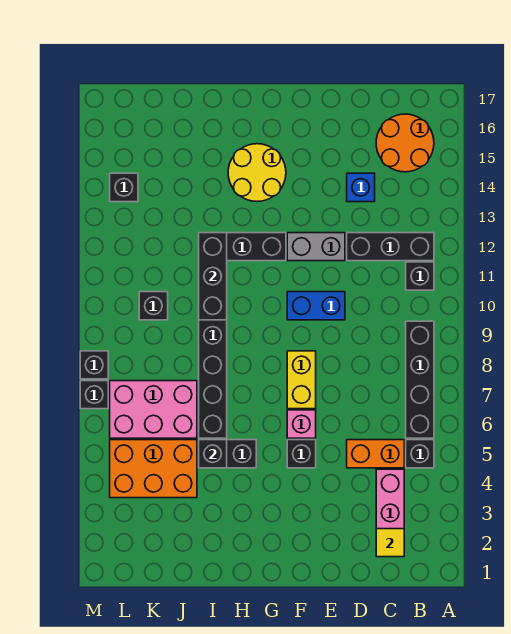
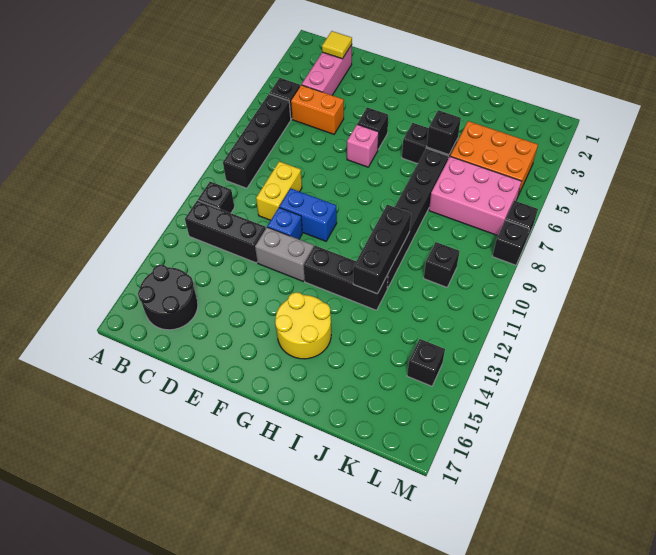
orange 2x2 round brick [376,114,434,172] -> black 2x2 round brick [138,265,198,330]
blue 1x1 brick [347,173,375,202] -> blue 1x1 brick moved to [267,208,303,239]
yellow 1x2 brick [287,351,316,409] -> yellow 1x2 brick moved to [256,161,302,220]

